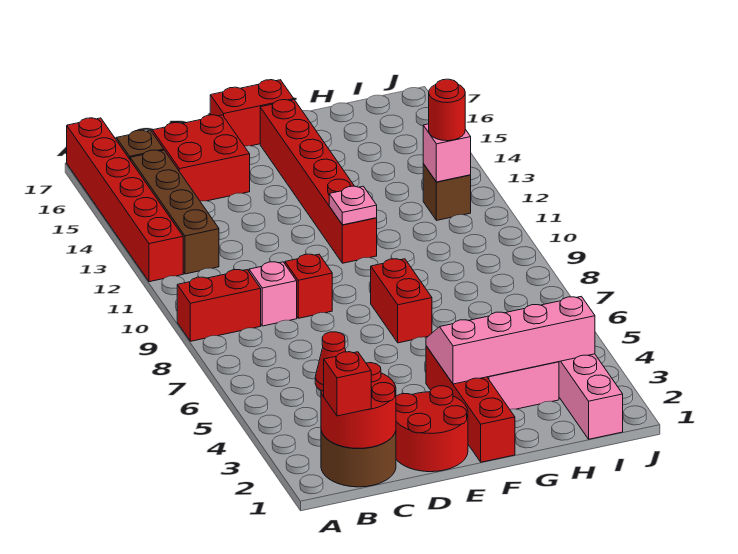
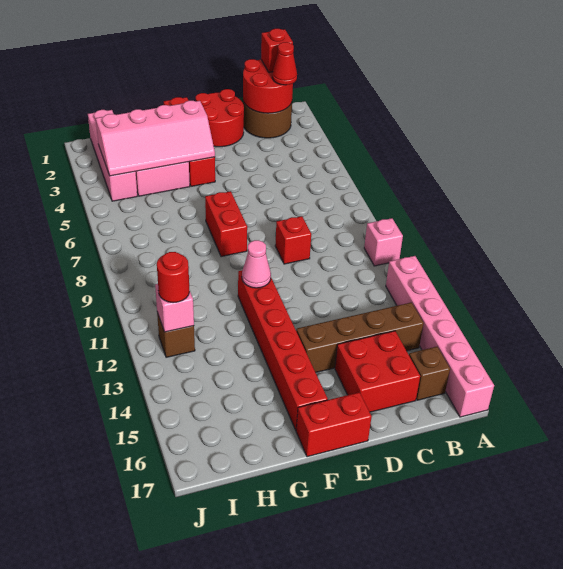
red 1x2 brick [177,270,261,341] -> none
red 1x6 brick [67,118,183,282] -> pink 1x6 brick [386,256,494,417]
brown 1x4 brick [130,150,219,274] -> brown 1x4 brick turned to [296,303,424,373]
pink 1x1 brick [249,262,297,326] -> pink 1x1 brick moved to [364,218,403,266]
pink 1x1 plate [329,186,377,225] -> pink 1x1 cone [242,240,271,288]

